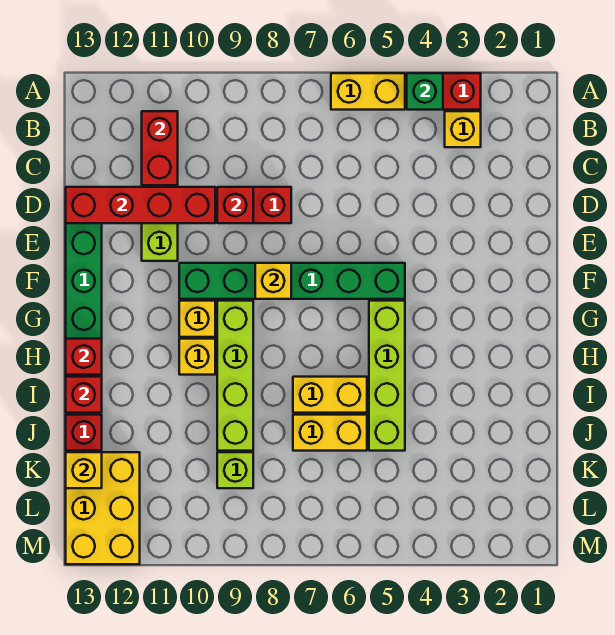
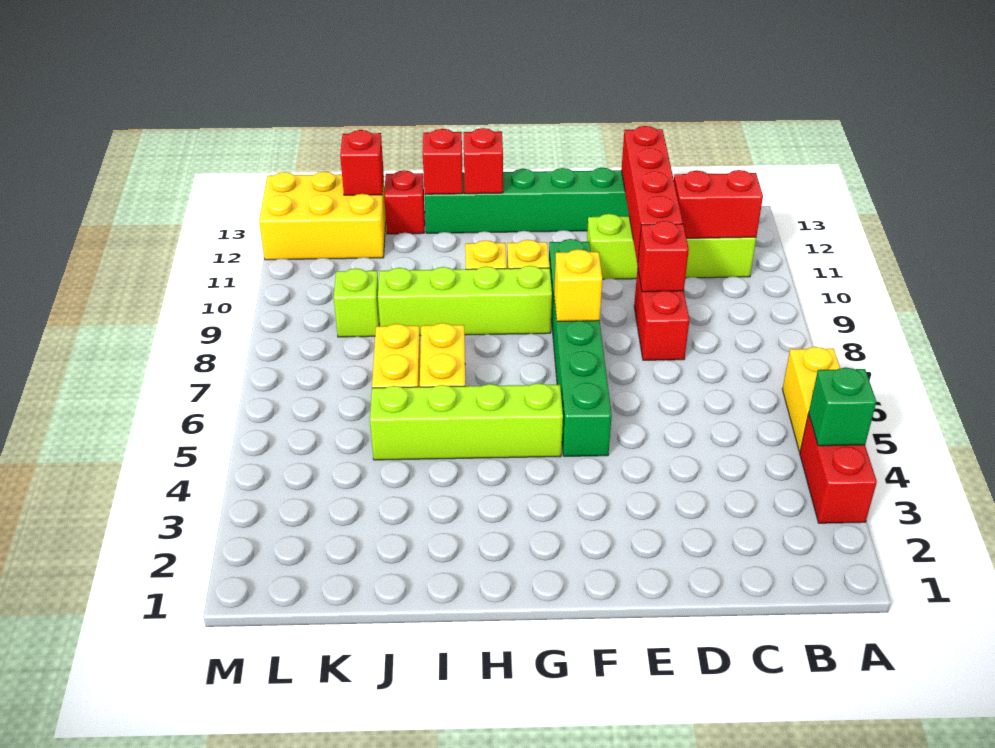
yellow 1x1 brick [445,111,481,147] -> none
yellow 1x1 brick [66,452,102,488] -> red 1x1 brick [340,130,384,195]

